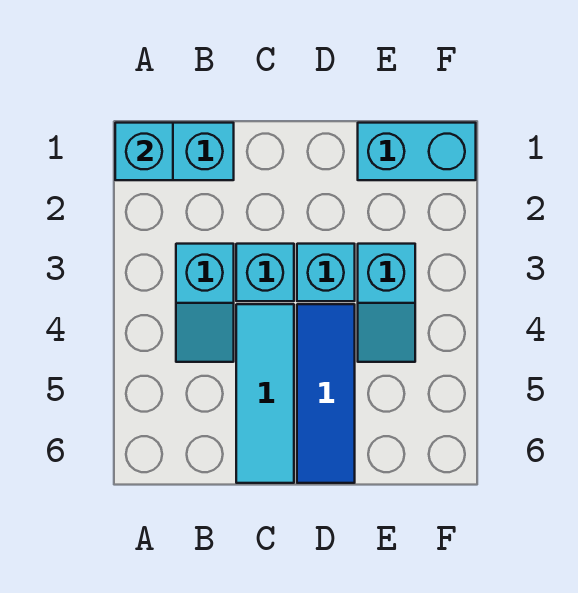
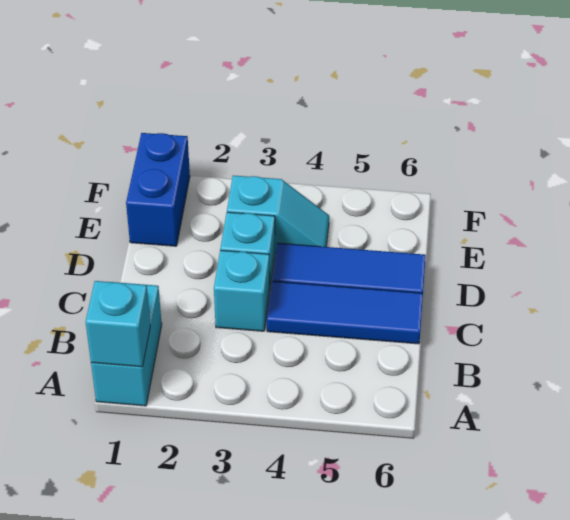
cyan 1x2 slope [176,244,234,362] -> none
cyan 1x3 tile [236,304,294,483] -> blue 1x3 tile [267,281,423,344]
cyan 1x2 brick [358,123,476,180] -> blue 1x2 brick [126,133,190,246]

